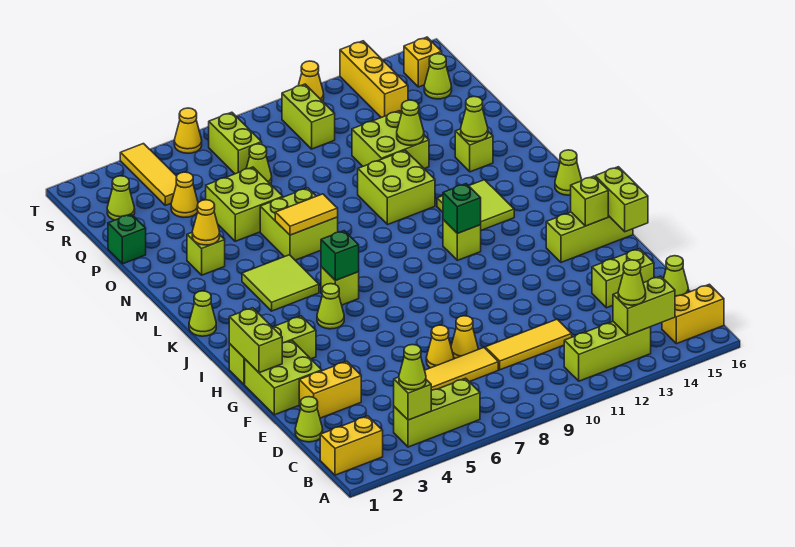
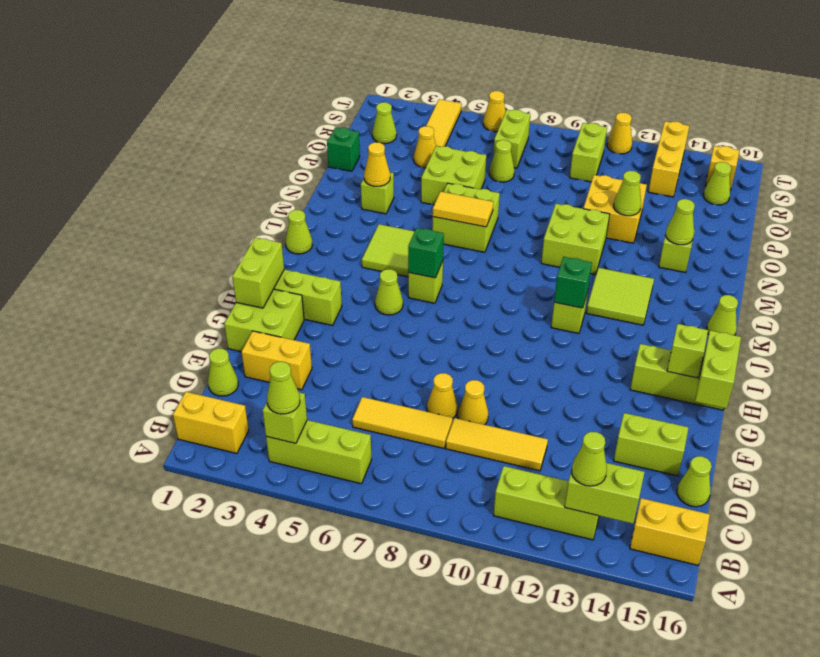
yellow 1x1 cone [426,325,454,368] -> yellow 1x1 cone moved to [458,380,488,425]
lime 2x2 brick [352,111,429,169] -> yellow 2x2 brick [583,175,647,243]

